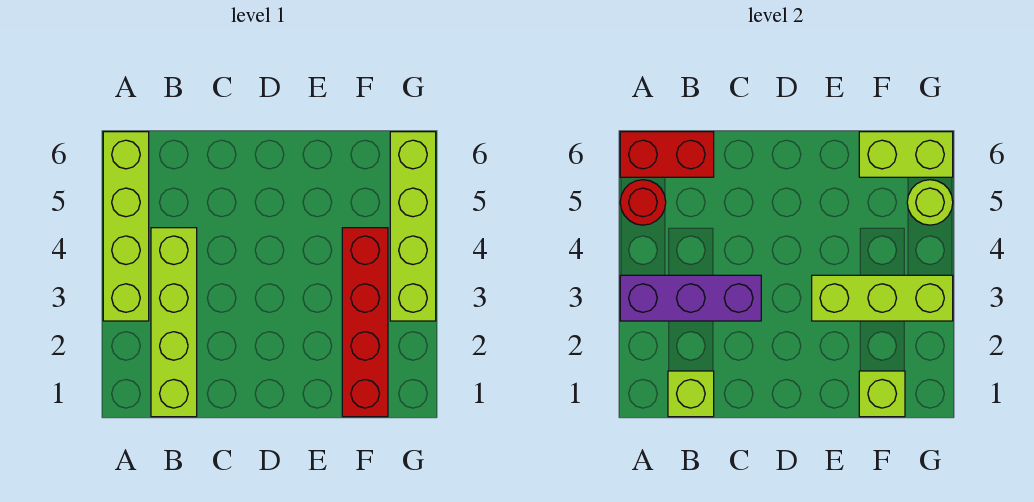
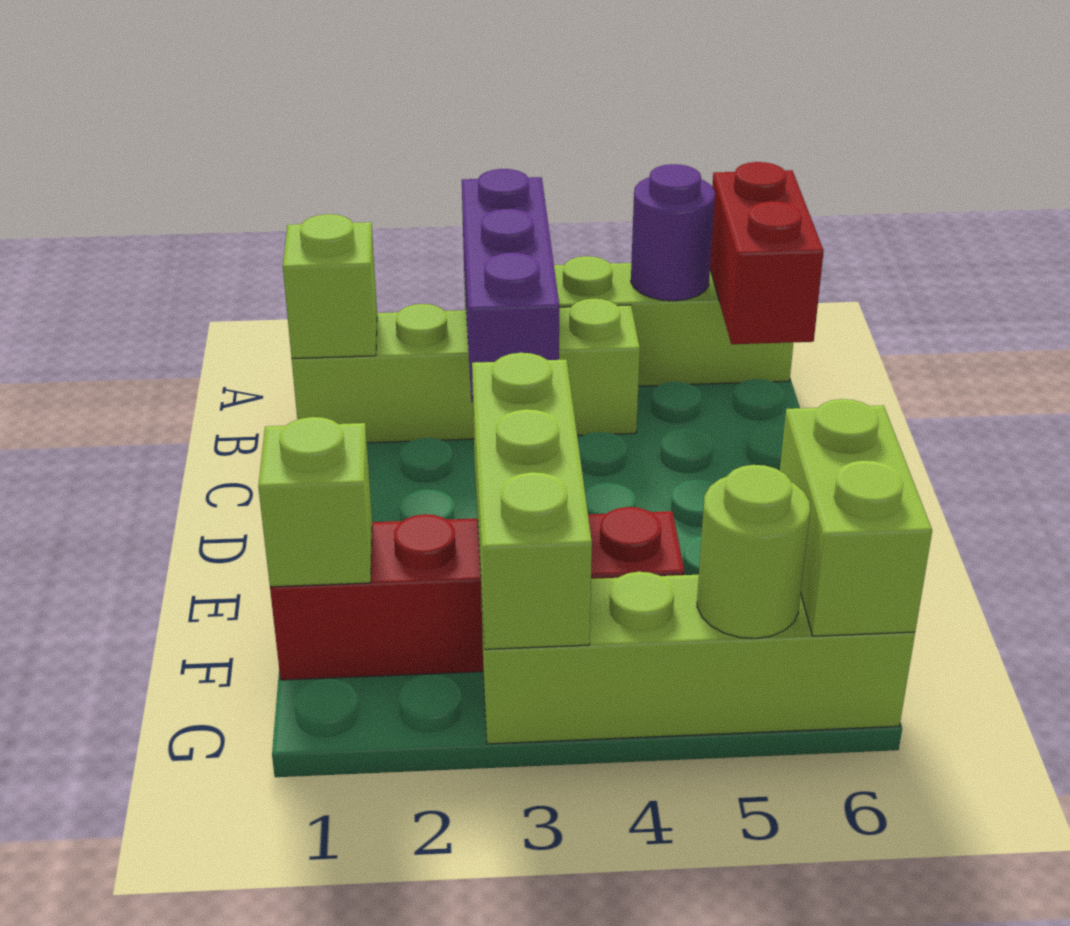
red 1x1 round brick [620,180,666,225] -> purple 1x1 round brick [631,164,715,301]

